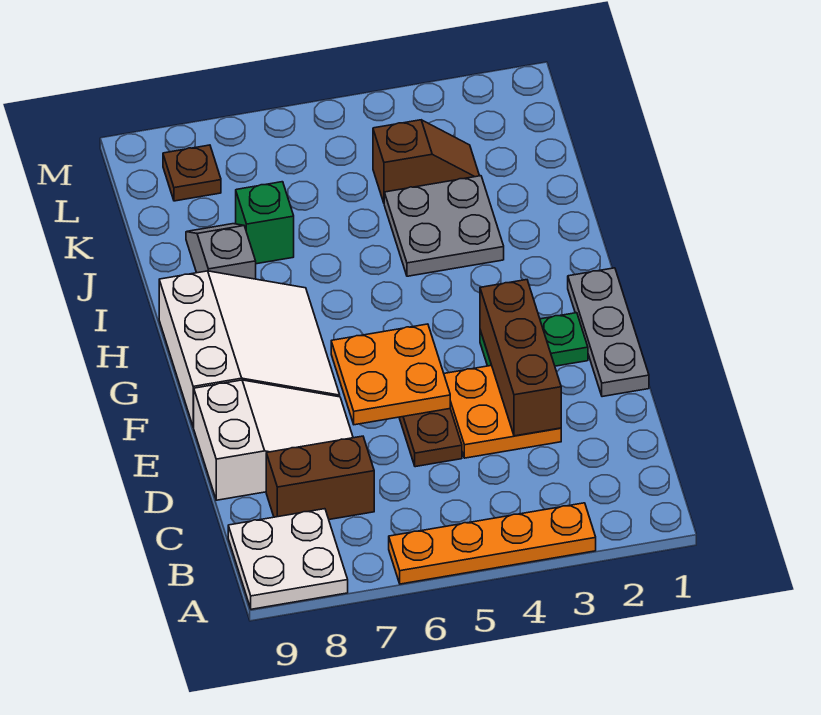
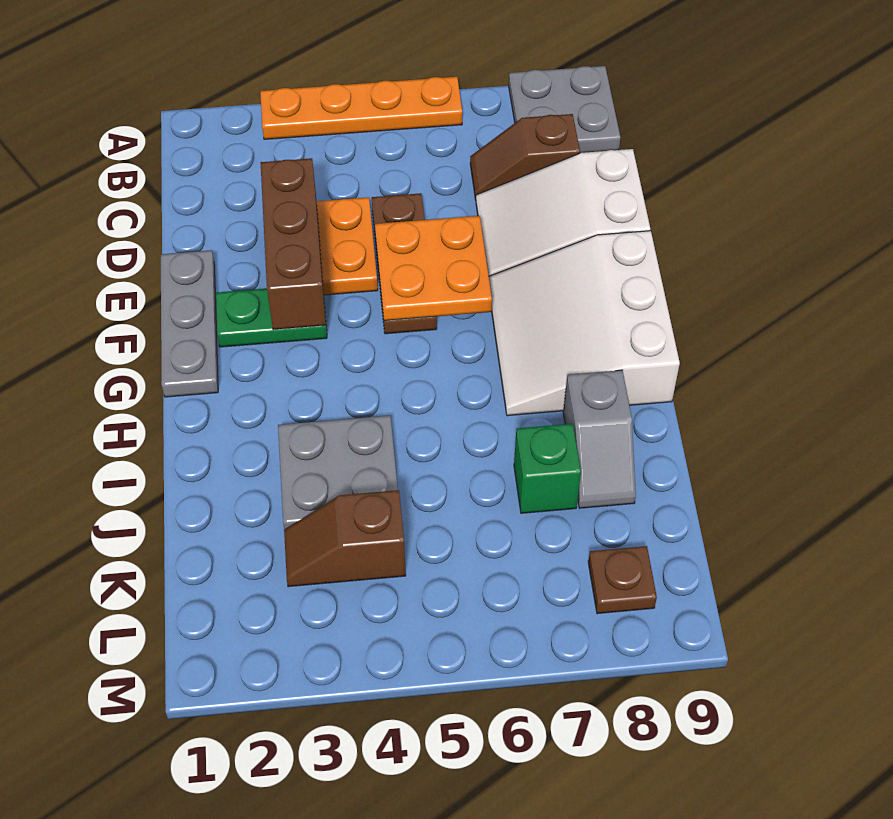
white 2x2 plate [228,509,348,609] -> grey 2x2 plate [509,66,620,153]
brown 1x2 brick [266,436,374,520] -> brown 1x2 slope [470,114,580,200]

